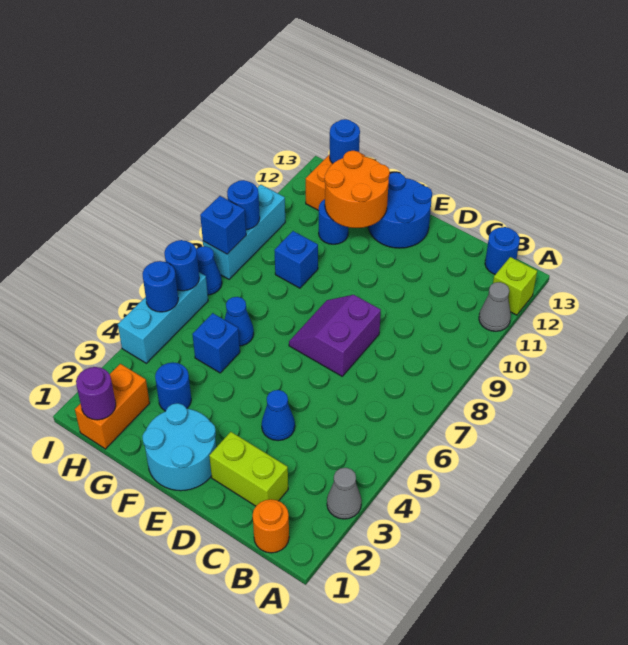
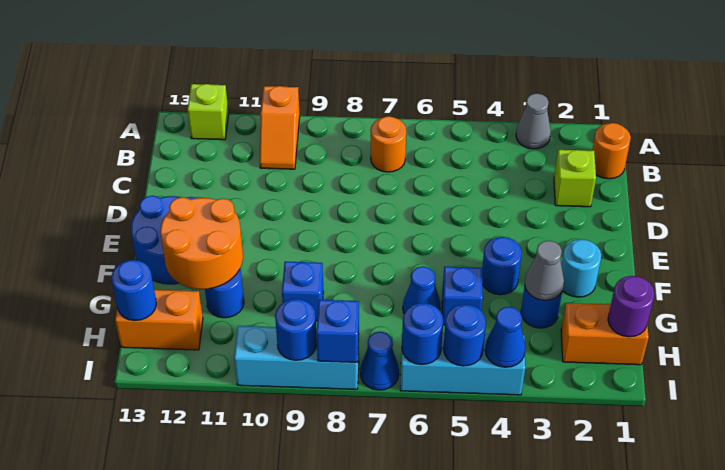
none -> orange 1x2 slope [260,86,300,169]
grey 1x1 cone [479,282,511,331] -> grey 1x1 cone moved to [525,241,564,300]
none -> orange 1x1 round brick [371,116,406,172]
blue 1x1 round brick [485,227,520,274] -> blue 1x1 round brick moved to [482,237,522,295]
lime 1x2 brick [209,432,288,506] -> lime 1x1 brick [554,150,596,207]
blue 1x1 cone [262,390,295,441] -> blue 1x1 cone moved to [485,307,525,367]
purple 2x2 slope [289,295,381,376] -> none
cyan 2x2 round brick [142,403,216,491] -> cyan 1x1 round brick [561,239,601,297]

